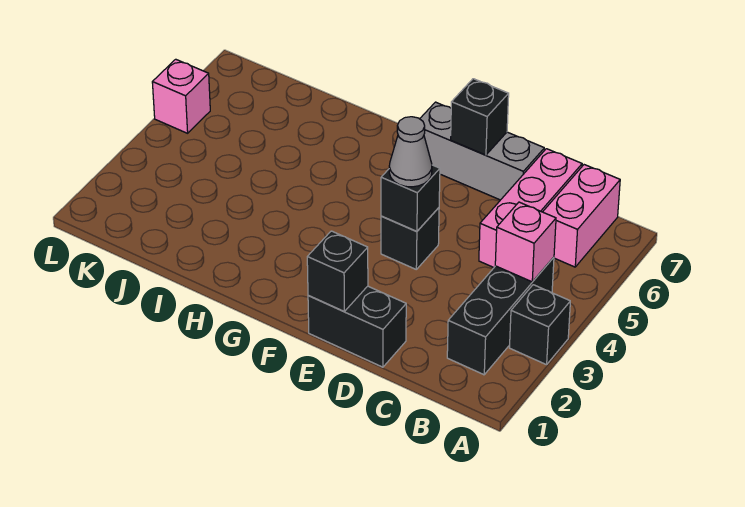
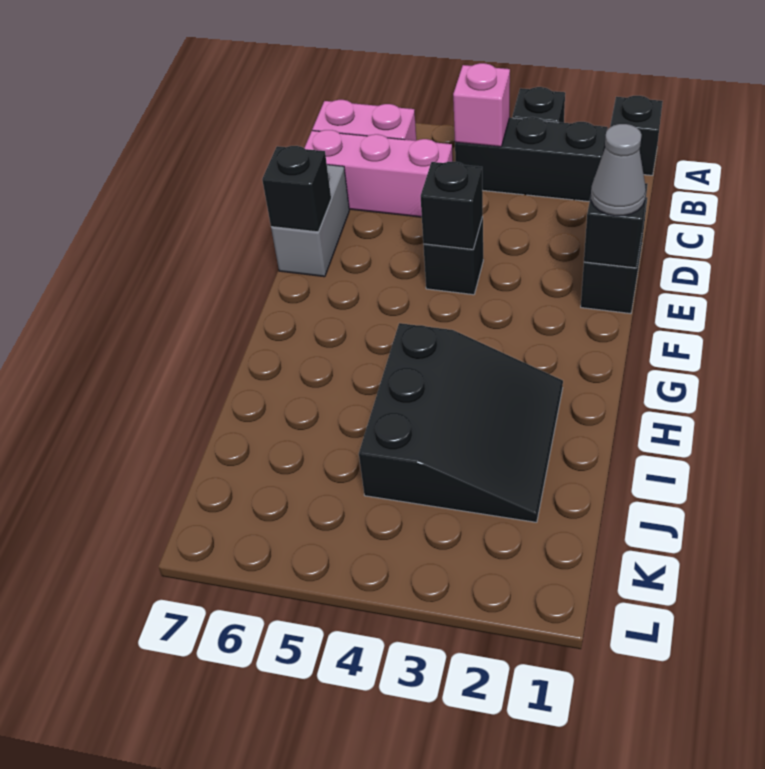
none -> black 1x1 brick [610,96,663,175]
grey 1x3 brick [420,102,544,200] -> grey 1x2 brick [271,165,349,277]
grey 1x1 cone [389,117,432,187] -> grey 1x1 cone moved to [591,124,646,216]
none -> black 3x3 slope [359,323,563,522]
pink 1x1 brick [152,59,210,133] -> none

